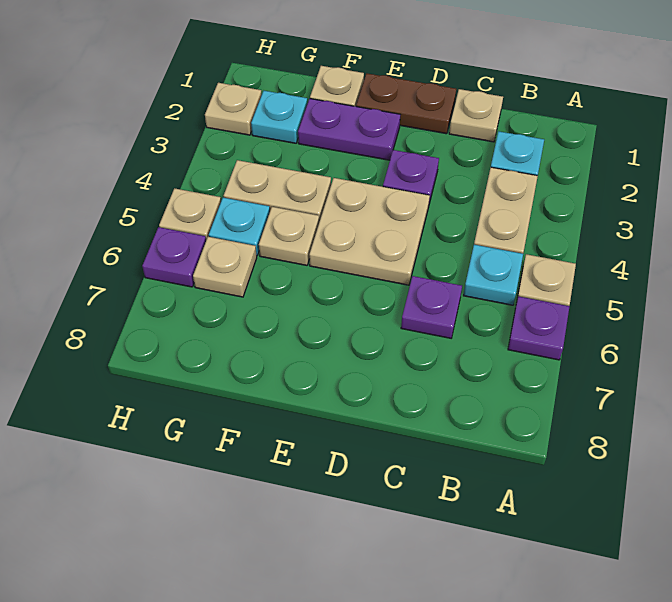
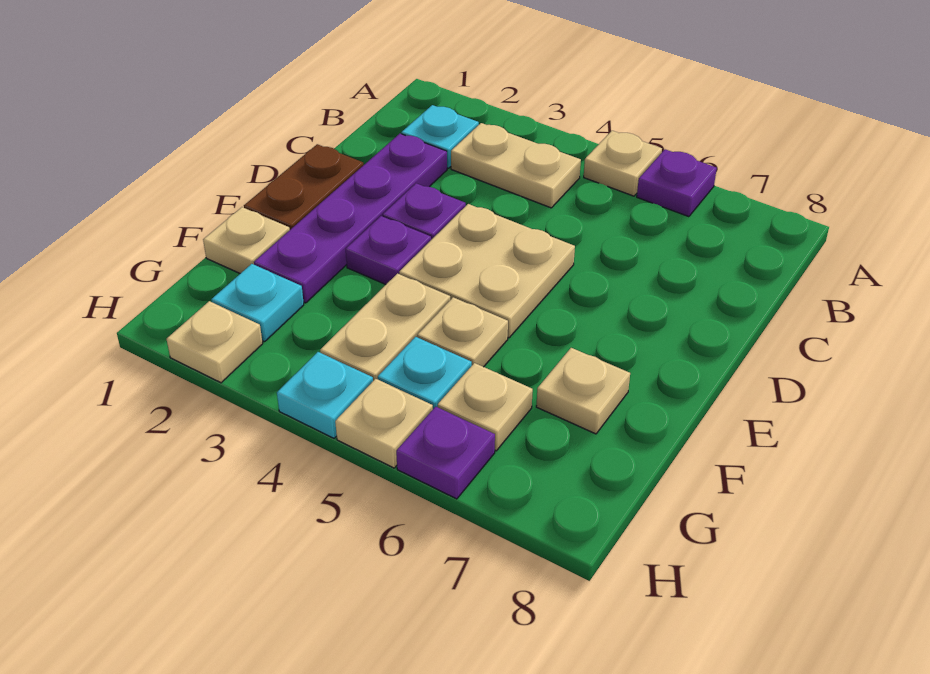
cyan 1x1 plate [464,245,523,305] -> cyan 1x1 plate moved to [277,352,373,438]
tan 1x1 plate [449,89,503,142] -> tan 1x1 plate moved to [536,348,630,434]
purple 1x1 plate [401,276,462,338] -> purple 1x1 plate moved to [346,216,431,284]
purple 1x2 plate [298,99,400,160] -> purple 1x4 plate [254,134,447,303]

